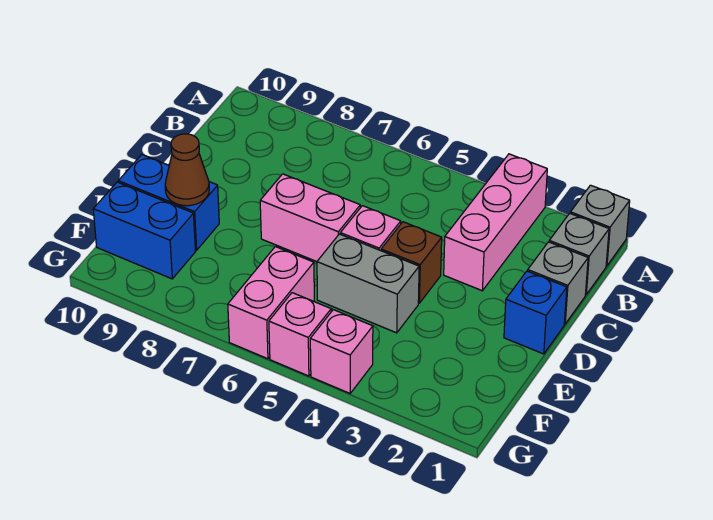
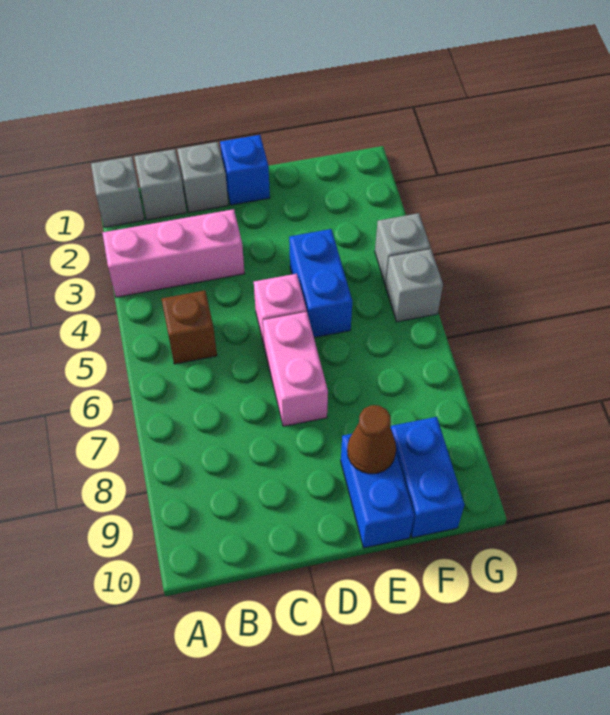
brown 1x1 brick [381,222,442,303] -> brown 1x1 brick moved to [162,291,217,364]
grey 1x2 brick [317,234,419,333] -> blue 1x2 brick [289,229,352,337]
pink 1x2 brick [228,247,314,359] -> none
pink 1x1 brick [310,310,373,393] -> grey 1x1 brick [375,213,430,285]
pink 1x1 brick [269,293,331,376] -> grey 1x1 brick [386,249,443,322]

